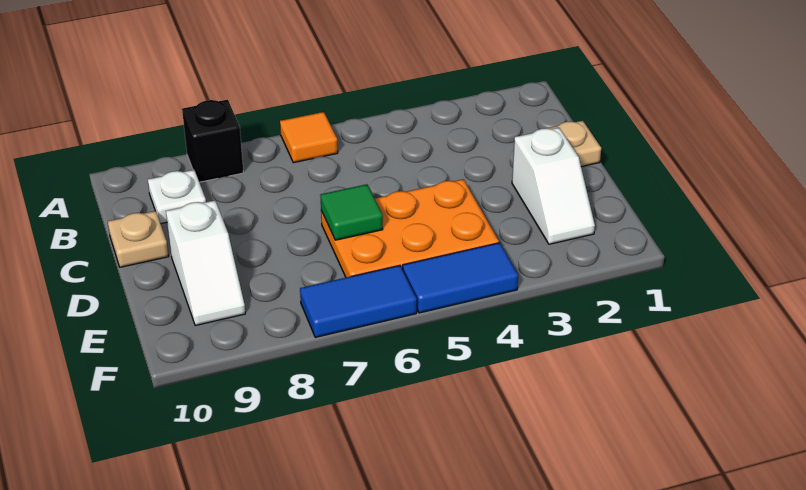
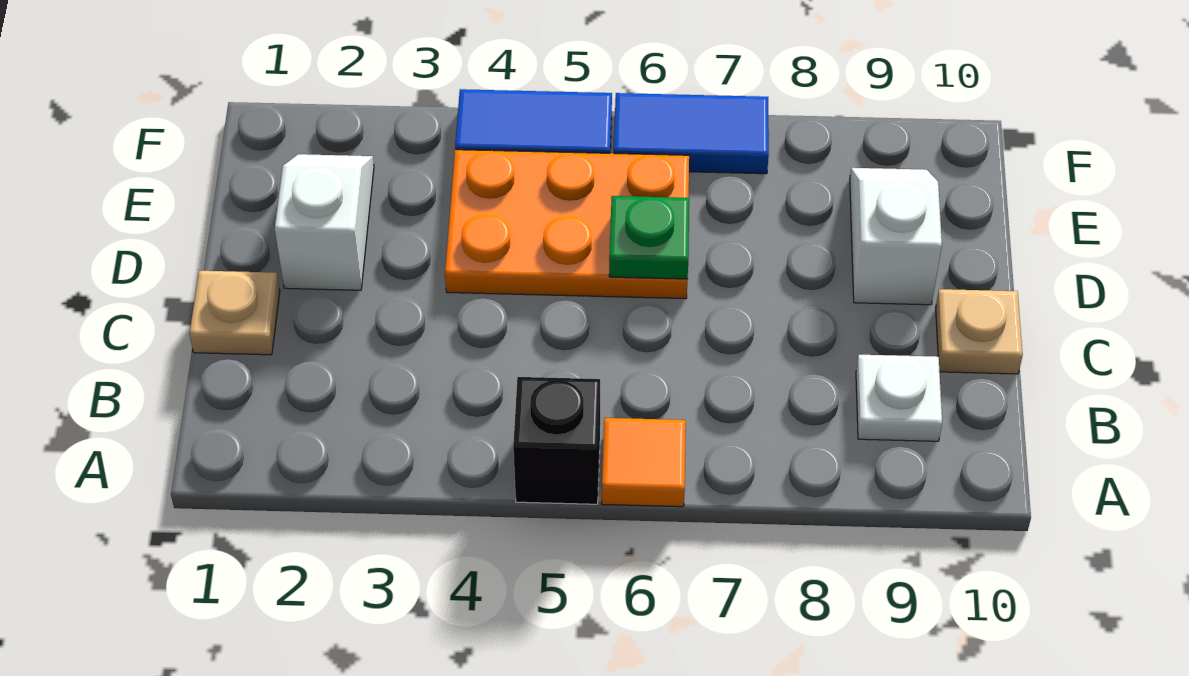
black 1x1 brick [182,100,244,182] -> black 1x1 brick moved to [513,377,600,504]
green 1x1 tile [320,184,383,240] -> green 1x1 plate [609,196,689,279]

